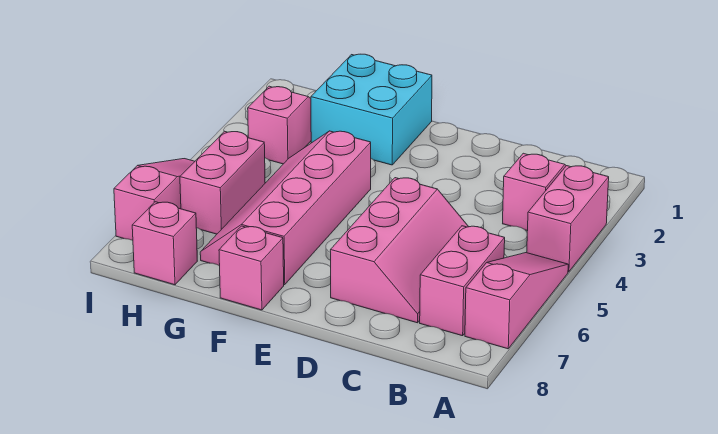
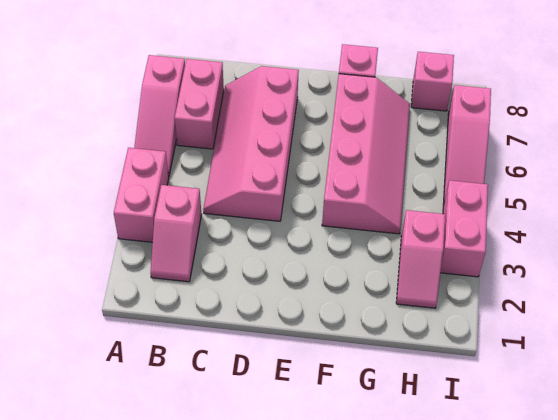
pink 2x3 slope [330,178,469,323] -> pink 2x4 slope [203,66,299,221]
cyan 2x2 brick [311,54,432,165] -> none
pink 1x2 brick [180,131,265,234] -> pink 1x2 brick moved to [441,180,488,277]

